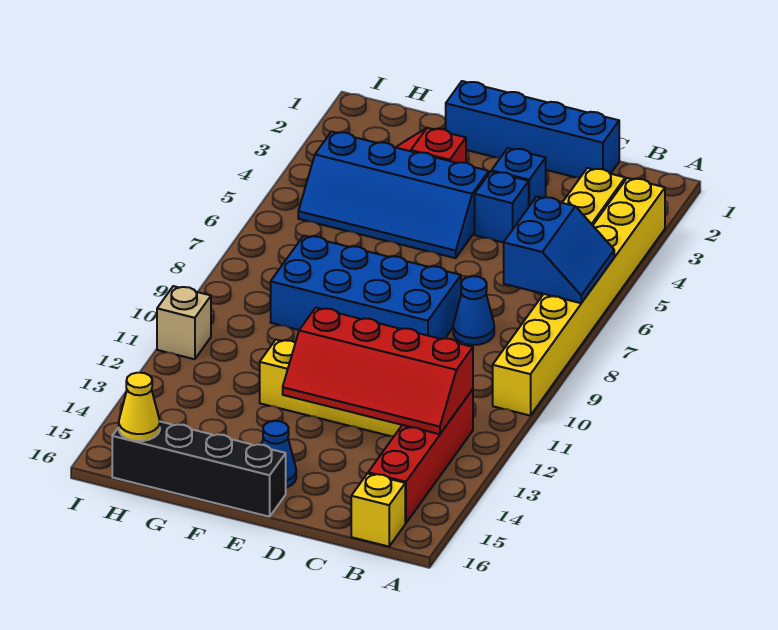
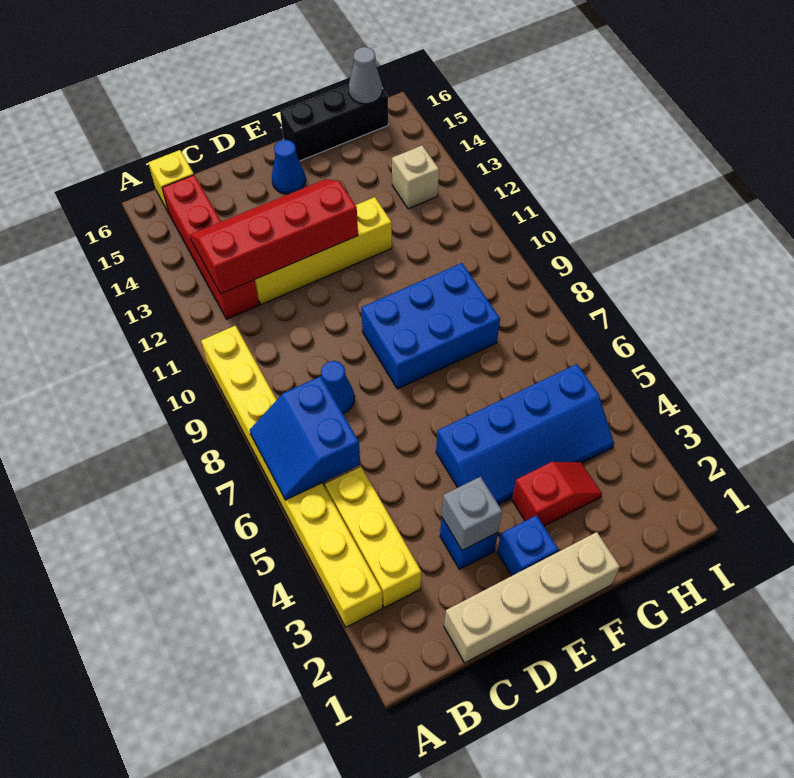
blue 1x4 brick [446,81,619,178] -> tan 1x4 brick [444,532,620,663]
none -> grey 1x1 brick [442,477,502,550]
blue 1x1 brick [475,172,529,243] -> blue 1x1 brick moved to [497,515,559,576]
blue 2x4 brick [271,236,461,339] -> blue 2x3 brick [361,263,500,389]
blue 2x4 slope [298,132,489,258] -> blue 2x4 slope turned to [436,364,614,505]
black 1x4 brick [112,422,286,517] -> black 1x3 brick [280,84,388,161]
yellow 1x1 cone [119,373,160,441] -> grey 1x1 cone [349,47,382,104]
tan 1x1 brick [157,286,211,359] -> tan 1x1 brick moved to [392,145,439,209]

